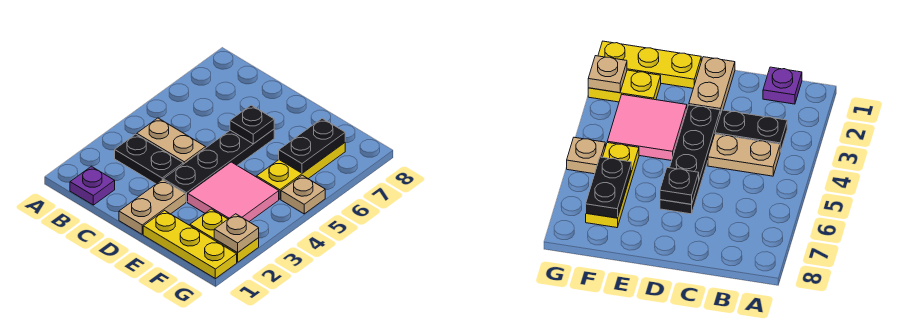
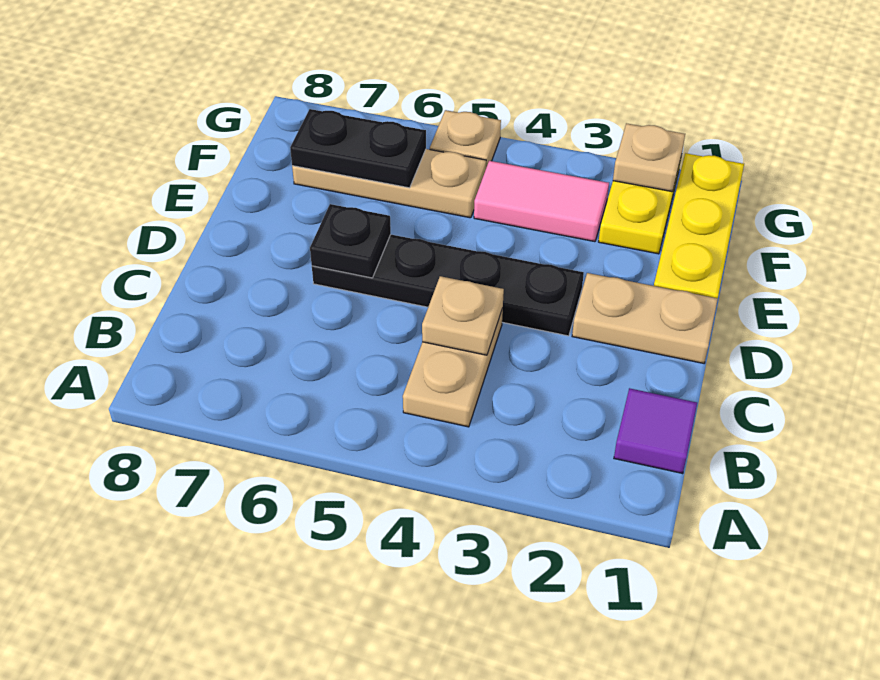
purple 1x1 plate [70,166,115,205] -> purple 1x1 tile [614,388,697,474]
black 1x2 plate [115,134,183,184] -> none
none -> tan 1x1 plate [422,276,504,355]
pink 2x2 tile [188,162,279,222] -> pink 1x2 tile [474,161,609,242]
yellow 1x3 plate [257,143,345,199] -> tan 1x3 plate [292,149,486,218]

